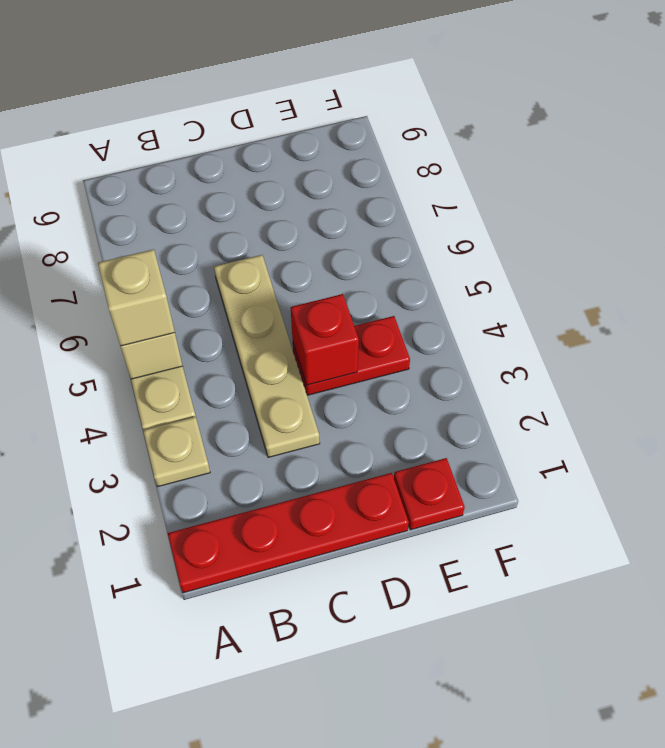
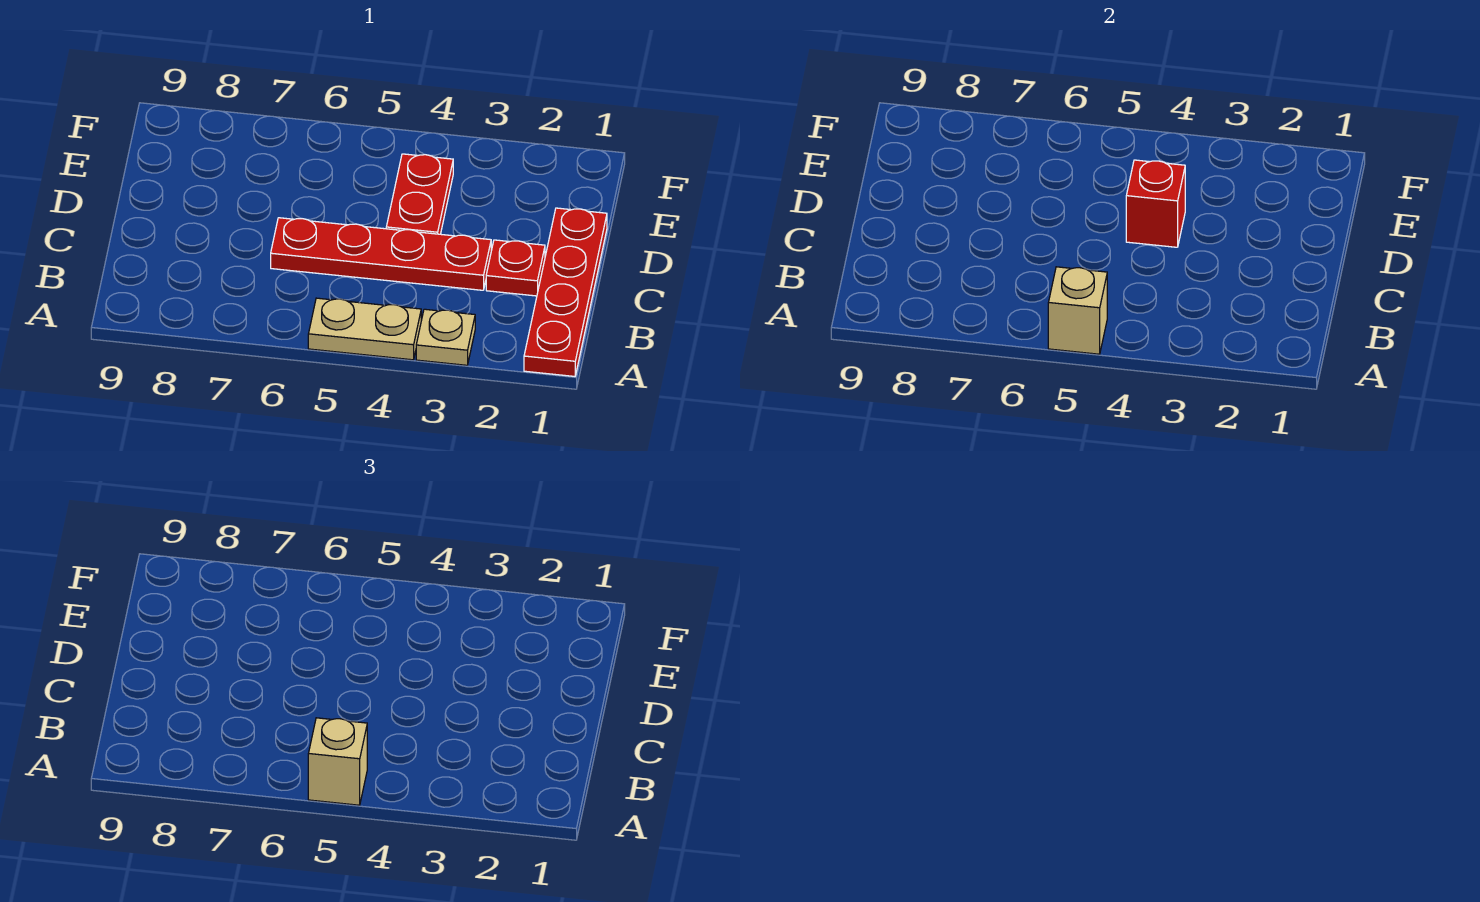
tan 1x4 plate [214,255,320,457] -> red 1x4 plate [271,218,491,290]
red 1x1 plate [394,458,465,530] -> red 1x1 plate moved to [486,240,545,296]

